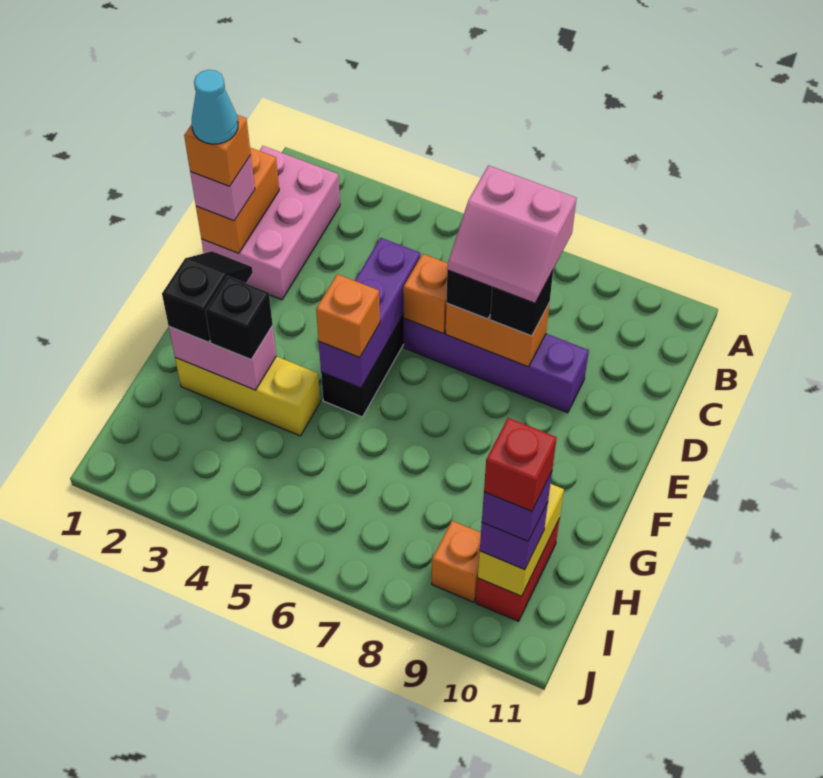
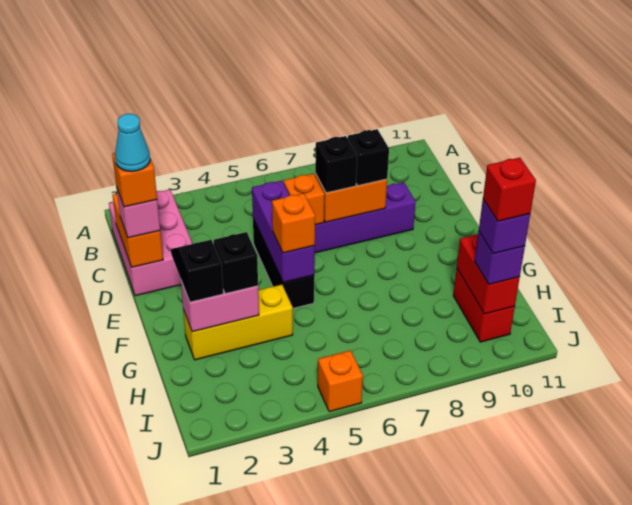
pink 2x2 slope [447,165,577,303] -> none
yellow 1x2 brick [478,484,564,596] -> red 1x2 brick [457,234,520,314]
orange 1x1 brick [432,521,481,602] -> orange 1x1 brick moved to [318,350,363,412]

